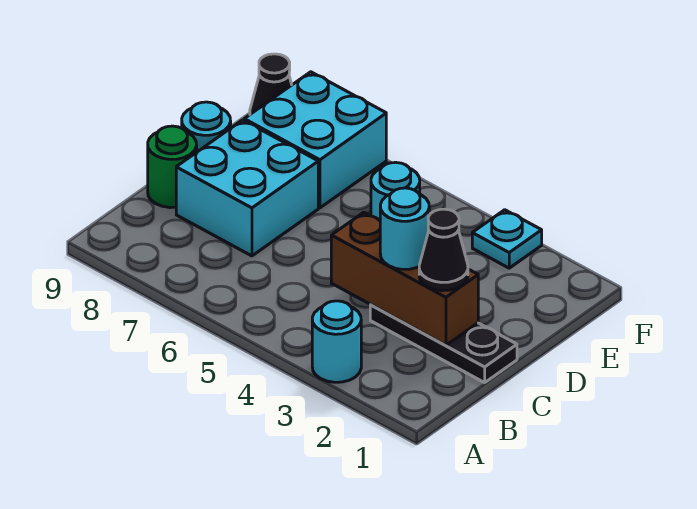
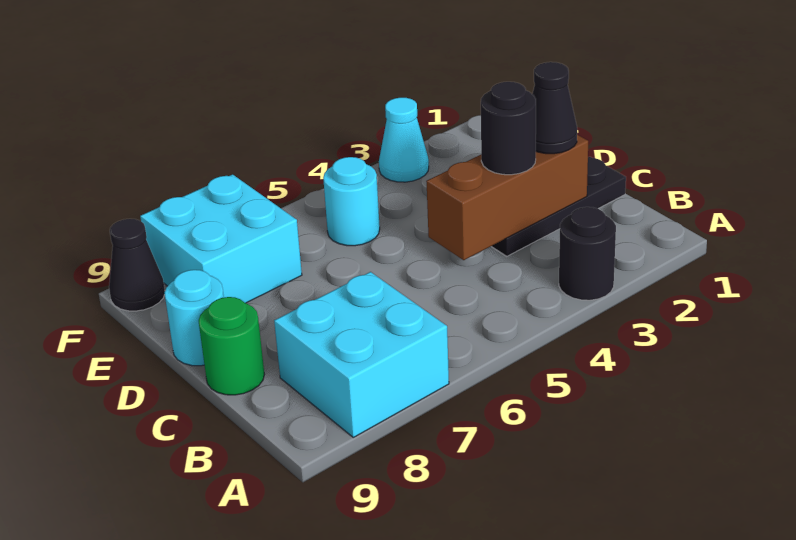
cyan 1x1 round brick [312,301,361,382] -> black 1x1 round brick [559,207,616,300]
cyan 1x1 round brick [380,188,429,269] -> black 1x1 round brick [481,82,536,175]
cyan 2x2 brick [176,120,318,256] -> cyan 2x2 brick moved to [274,272,449,437]
cyan 1x1 plate [472,210,542,268] -> cyan 1x1 cone [379,98,429,182]

